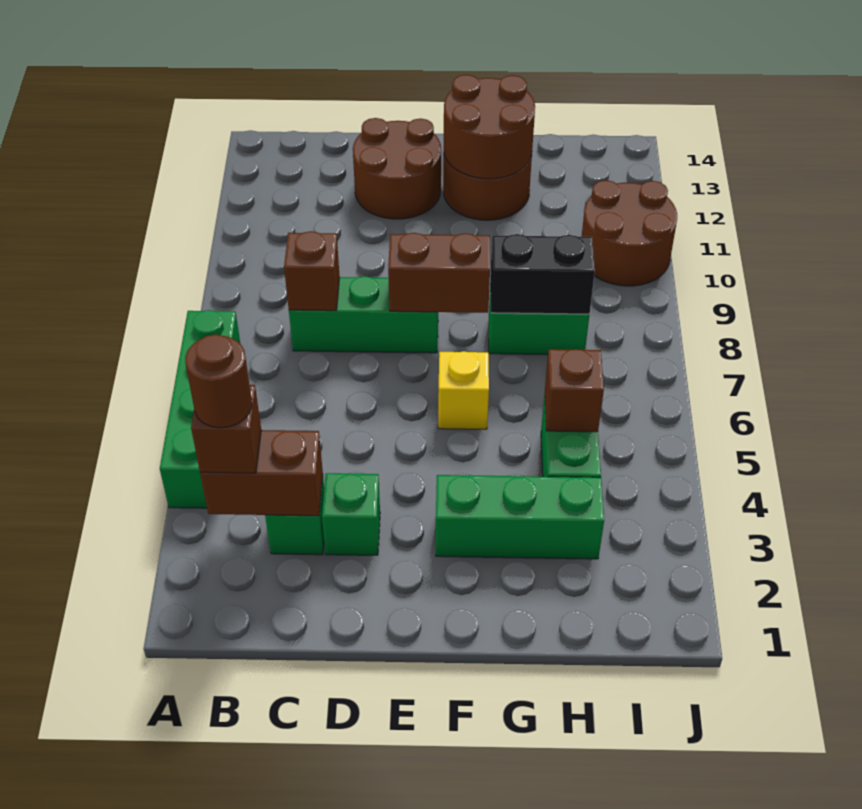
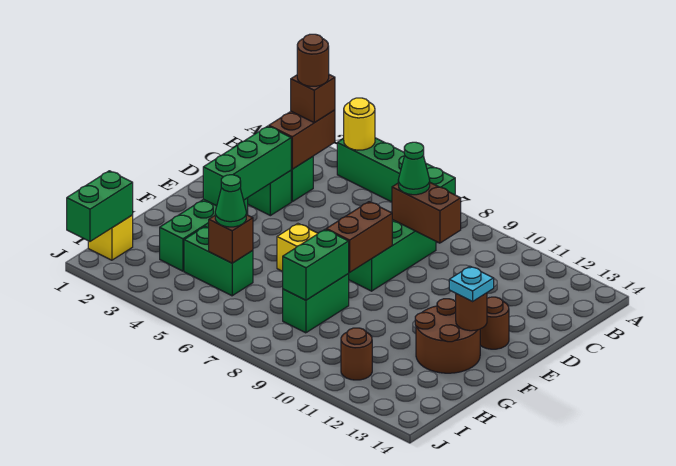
none -> yellow 1x1 round brick [344,98,375,150]
brown 1x1 brick [284,231,340,311] -> brown 1x2 brick [392,183,461,243]
none -> green 1x1 cone [398,142,430,195]
none -> green 1x3 brick [203,126,291,206]
brown 2x2 round brick [353,118,441,219] -> brown 1x1 round brick [480,297,509,349]
brown 2x2 round brick [444,75,535,179] -> brown 1x1 round brick [456,293,487,331]
none -> cyan 1x1 plate [449,266,494,301]
black 1x2 brick [490,234,595,314] -> green 1x2 brick [283,229,349,300]
none -> green 1x1 cone [215,175,246,227]
none -> yellow 1x1 brick [88,215,133,260]
none -> green 1x2 brick [67,171,133,241]
brown 2x2 round brick [582,180,677,286] -> brown 1x1 round brick [341,328,372,380]

